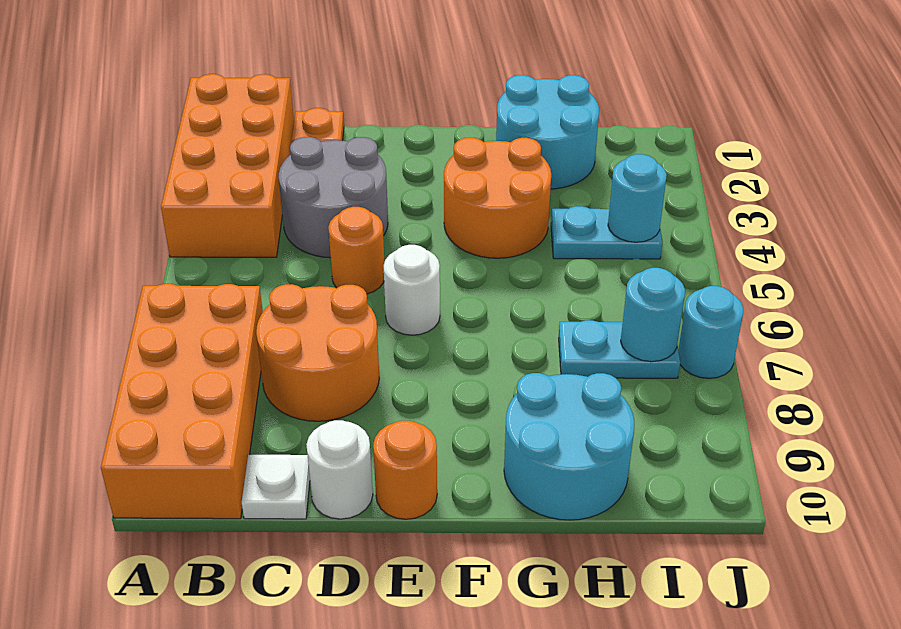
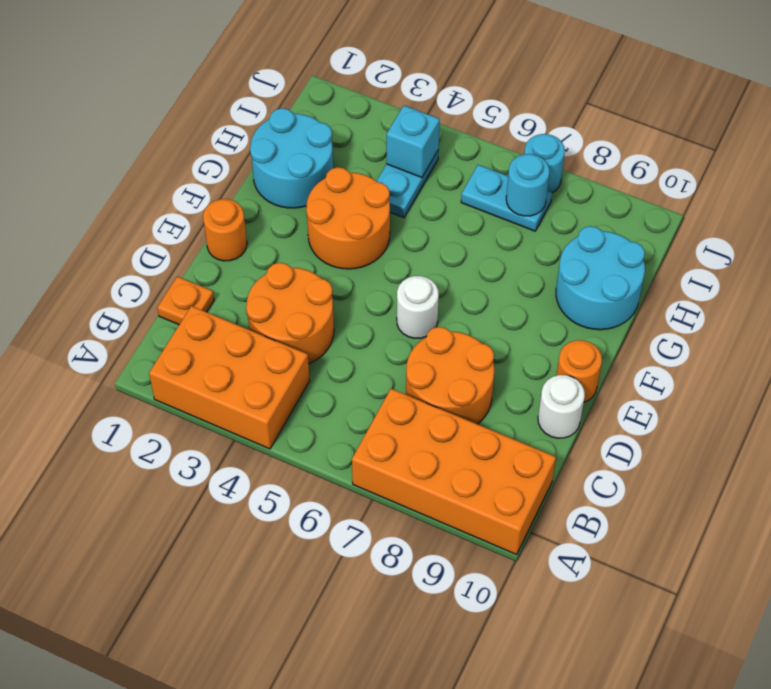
orange 2x4 brick [161,74,294,257] -> orange 2x3 brick [149,306,310,449]
grey 2x2 round brick [279,137,388,258] -> orange 2x2 round brick [246,263,334,364]
white 1x1 plate [242,455,310,519] -> none
orange 1x1 round brick [328,207,384,294] -> orange 1x1 round brick moved to [203,199,247,261]
cyan 1x2 plate [559,320,680,378] -> cyan 1x2 plate turned to [461,165,552,231]
cyan 1x1 round brick [608,154,667,242] -> cyan 1x1 brick [386,106,440,177]

